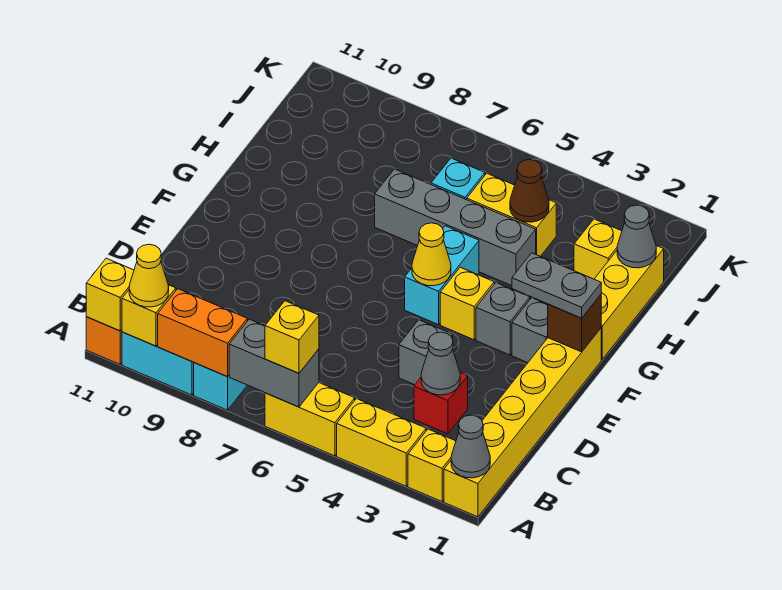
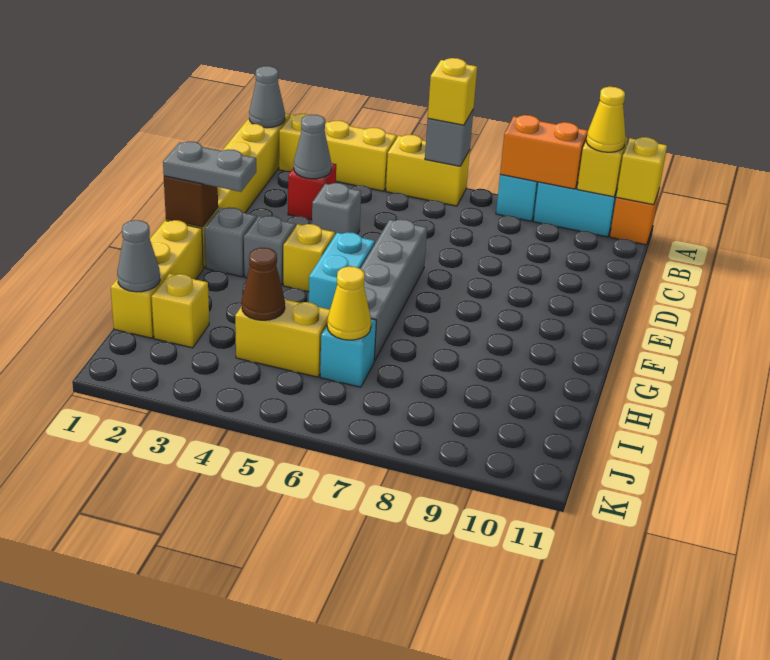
grey 1x2 brick [229,319,319,407] -> grey 1x1 brick [425,110,473,166]
yellow 1x1 cone [412,223,451,286] -> yellow 1x1 cone moved to [327,266,371,340]
grey 1x4 brick [375,169,536,286] -> grey 1x4 brick turned to [361,219,427,361]

